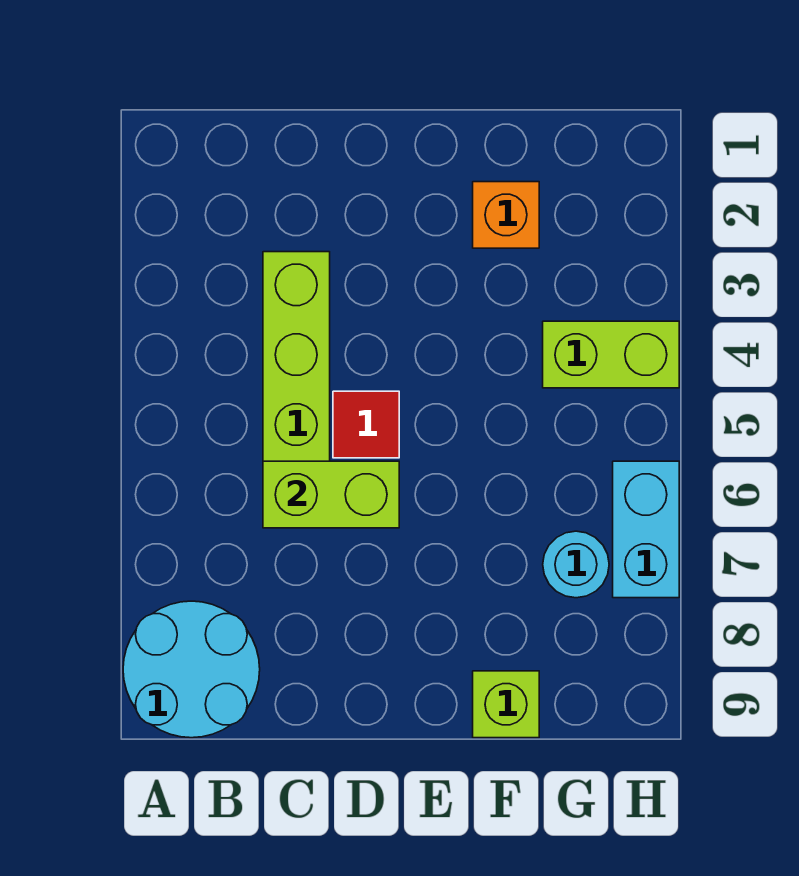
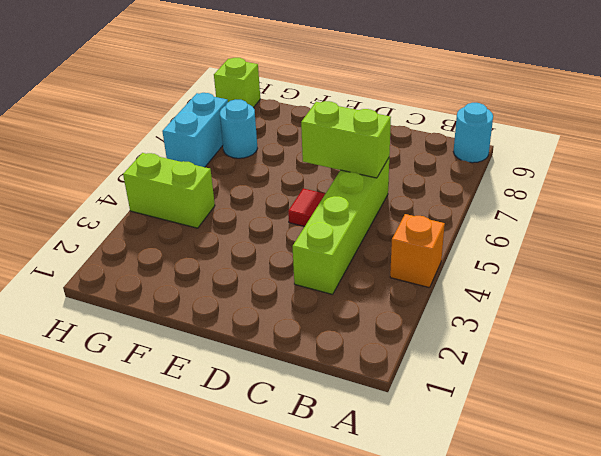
cyan 2x2 round brick [123,601,260,738] -> cyan 1x1 round brick [453,103,493,163]
orange 1x1 brick [473,182,539,248] -> orange 1x1 brick moved to [390,214,445,288]
lime 1x1 brick [473,671,539,738] -> lime 1x1 brick moved to [214,58,260,108]

